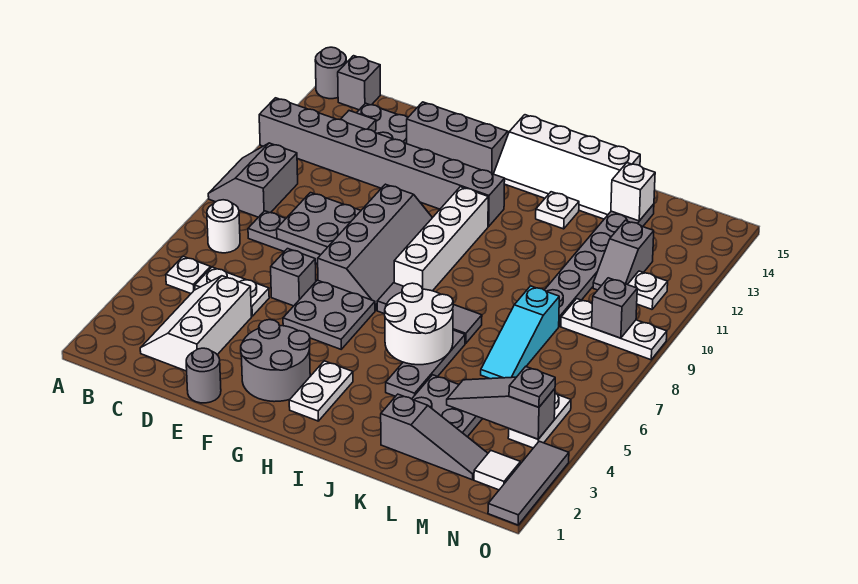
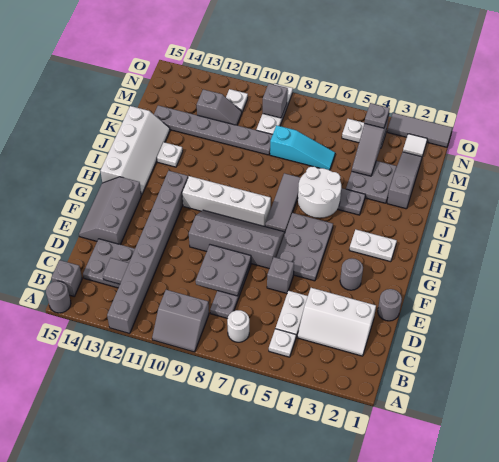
grey 2x2 round brick [241,320,310,402] -> grey 1x1 round brick [340,258,363,290]
grey 2x2 plate [283,280,375,349] -> grey 2x3 plate [276,213,333,281]
white 1x1 brick [611,163,655,221] -> none

